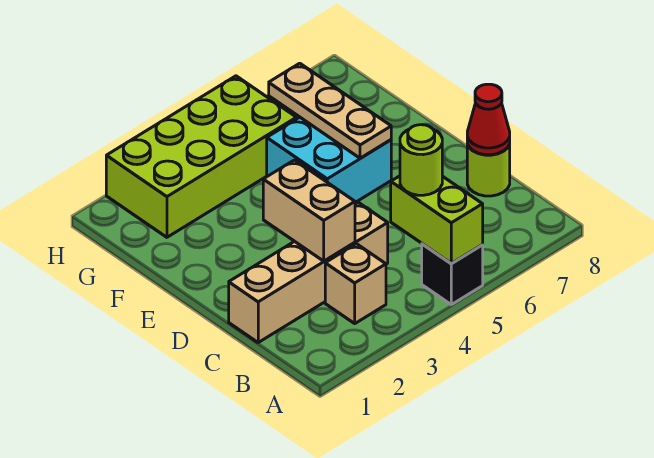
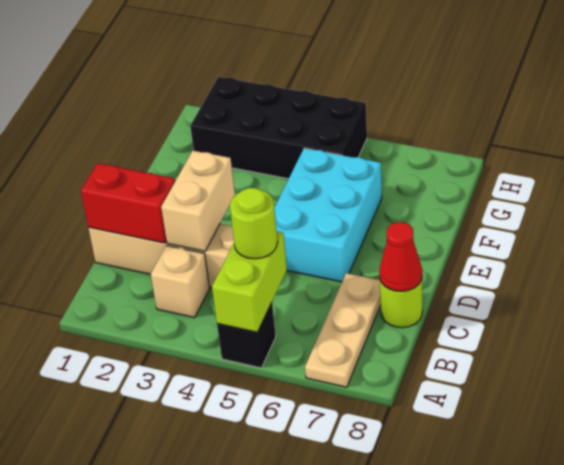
none -> red 1x2 brick [81,163,175,243]
cyan 2x2 brick [267,117,391,202] -> cyan 2x3 brick [274,148,382,282]
tan 1x3 plate [269,63,391,158] -> tan 1x3 plate moved to [305,273,381,387]
lime 2x4 brick [106,76,297,237] -> black 2x4 brick [190,77,367,179]

